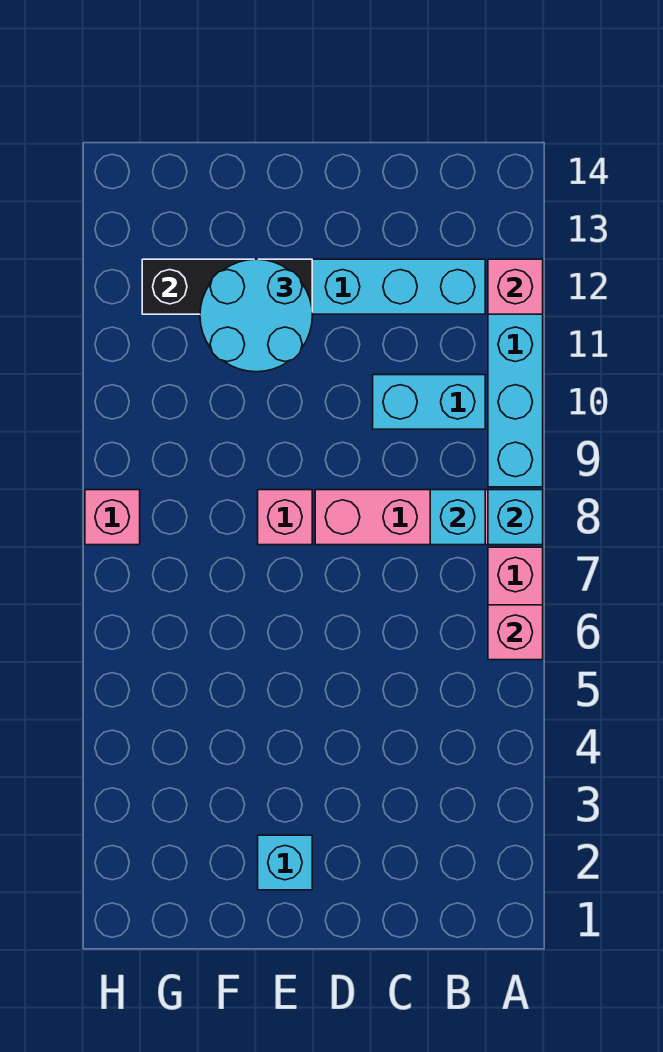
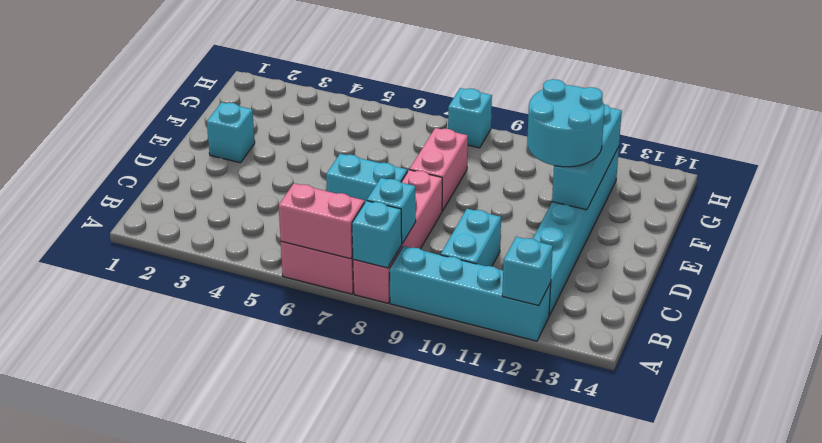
pink 1x1 brick [488,605,543,660] -> pink 1x2 brick [279,183,364,259]
pink 1x1 brick [488,259,543,314] -> cyan 1x1 brick [502,237,553,306]
none -> cyan 1x2 brick [326,154,407,203]
pink 1x1 brick [258,490,312,545] -> pink 1x2 brick [410,128,468,211]
black 1x3 brick [142,259,312,314] -> cyan 1x3 brick [552,104,622,210]
pink 1x1 brick [85,490,140,545] -> cyan 1x1 brick [448,88,492,148]

